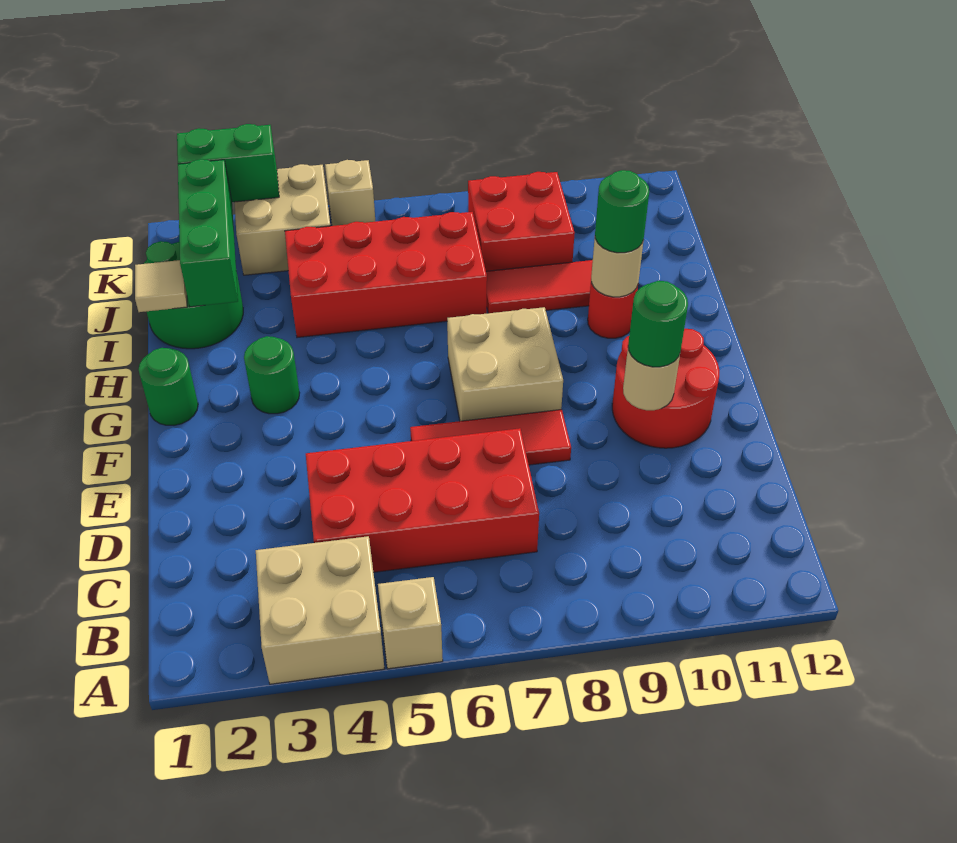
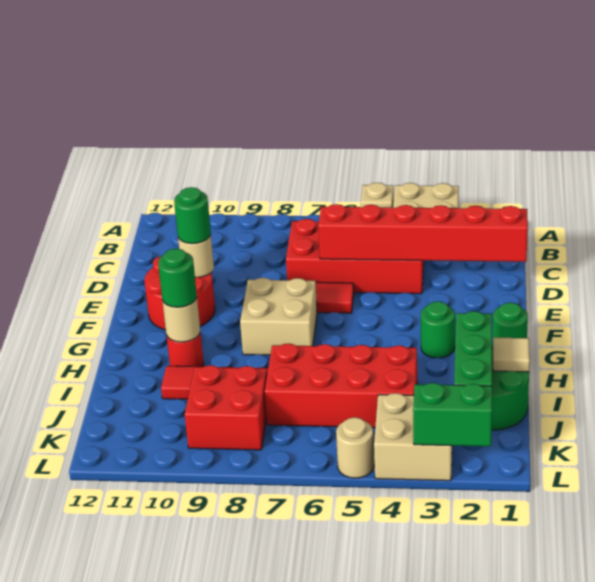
none -> red 1x6 brick [318,204,528,262]
tan 1x1 brick [325,160,376,226] -> tan 1x1 round brick [336,417,374,478]

